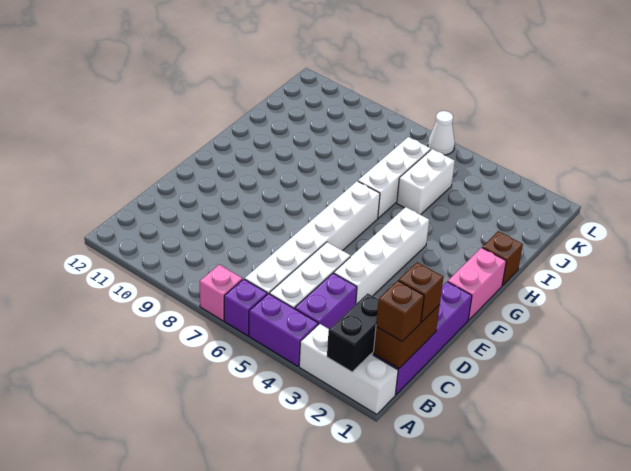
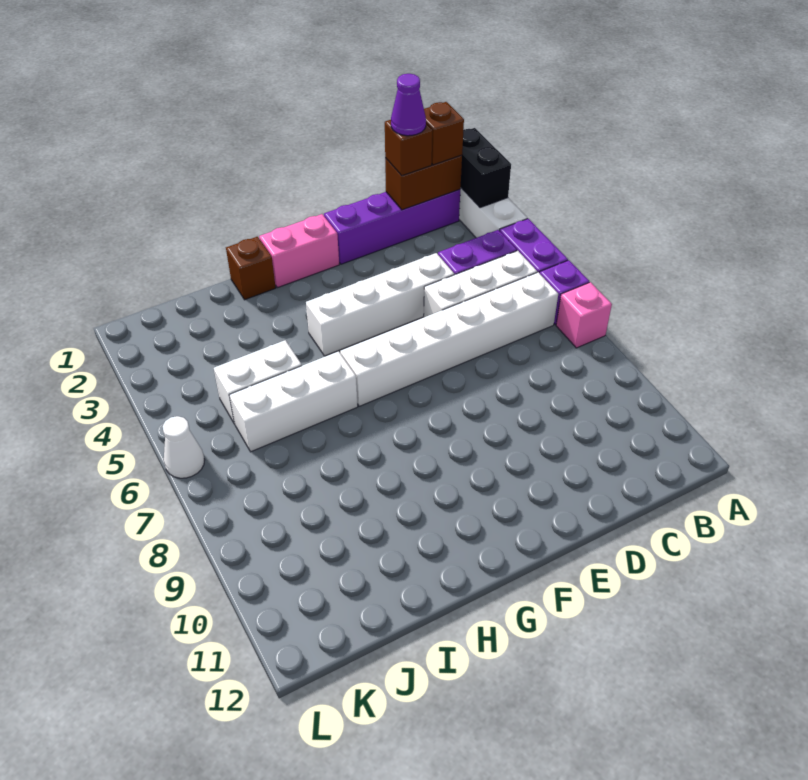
black 1x2 brick [327,293,379,372] -> black 1x2 brick turned to [461,128,511,208]
none -> purple 1x1 cone [391,74,426,136]

